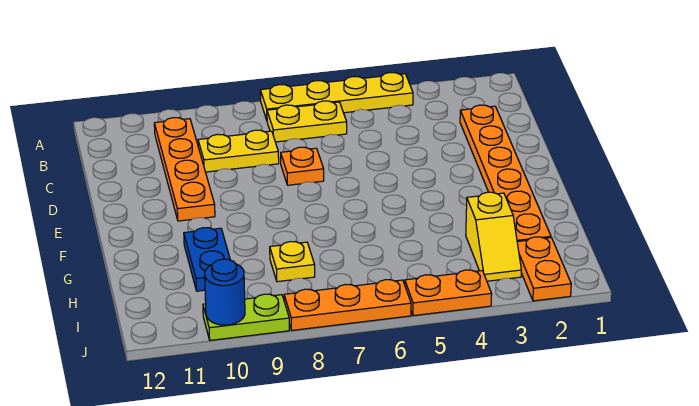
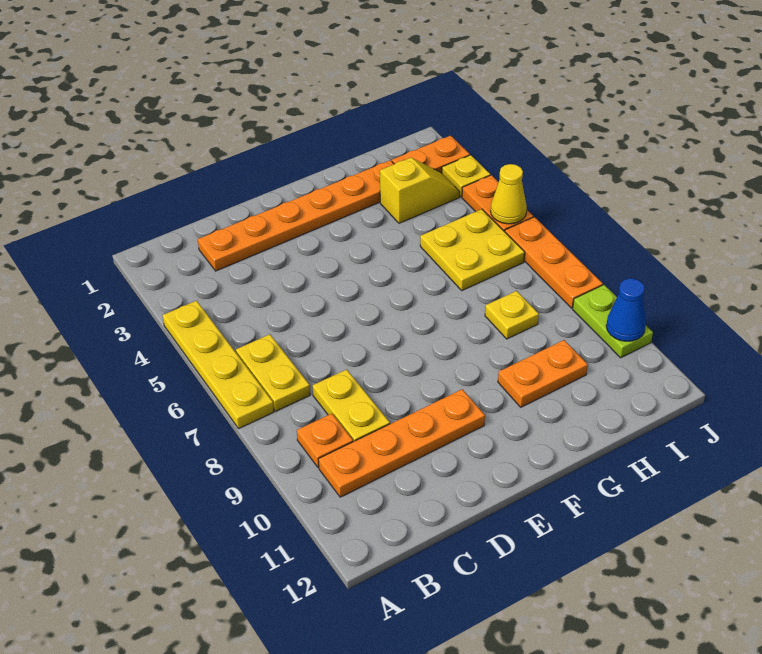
orange 1x1 plate [281,147,324,185] -> orange 1x1 plate moved to [297,414,353,468]
blue 1x2 plate [184,228,230,291] -> orange 1x2 plate [498,340,588,407]
none -> yellow 2x2 plate [420,209,525,291]
none -> yellow 1x1 plate [442,155,490,197]
none -> yellow 1x1 cone [491,164,527,224]
blue 1x1 round brick [205,259,245,325] -> blue 1x1 cone [606,278,646,341]

